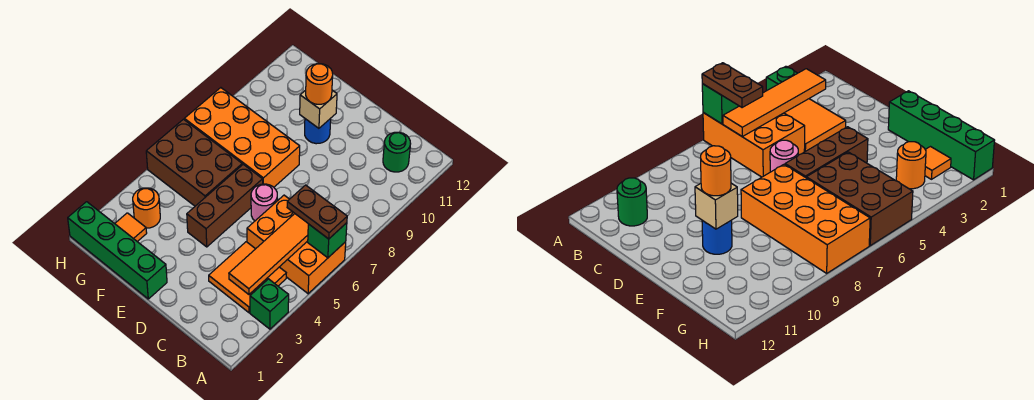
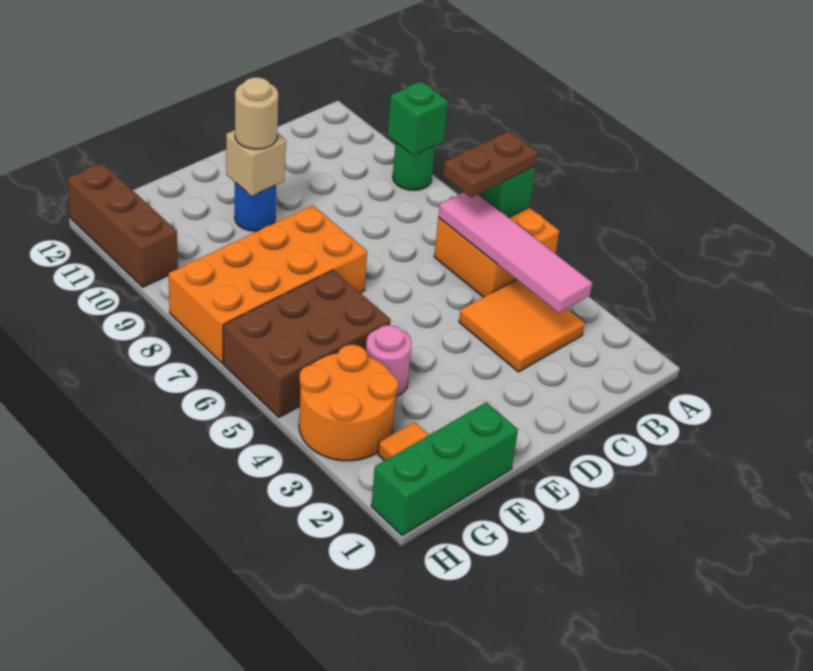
green 1x1 brick [250,279,289,329] -> green 1x1 brick moved to [388,81,448,156]
orange 2x3 brick [247,195,346,294] -> orange 2x2 brick [434,207,559,297]
orange 1x4 tile [229,214,308,294] -> pink 1x4 tile [438,192,592,313]
green 1x1 round brick [383,132,411,172] -> green 1x1 round brick moved to [393,142,435,190]
pink 1x1 round brick [251,184,277,221] -> pink 1x1 round brick moved to [366,325,412,396]
green 1x4 brick [68,202,167,299] -> green 1x3 brick [371,402,518,536]
brown 1x3 brick [187,164,263,247] -> brown 1x3 brick moved to [67,163,178,287]
orange 1x1 round brick [306,64,333,104] -> tan 1x1 round brick [235,77,278,149]
orange 1x1 round brick [133,188,160,228] -> orange 2x2 round brick [299,345,398,461]

